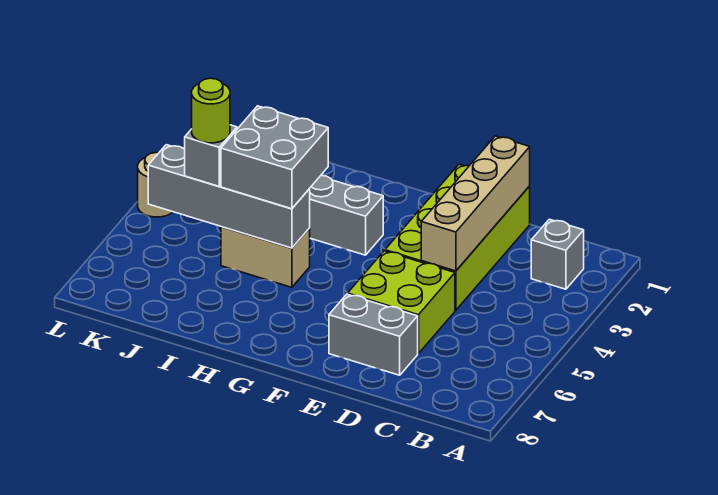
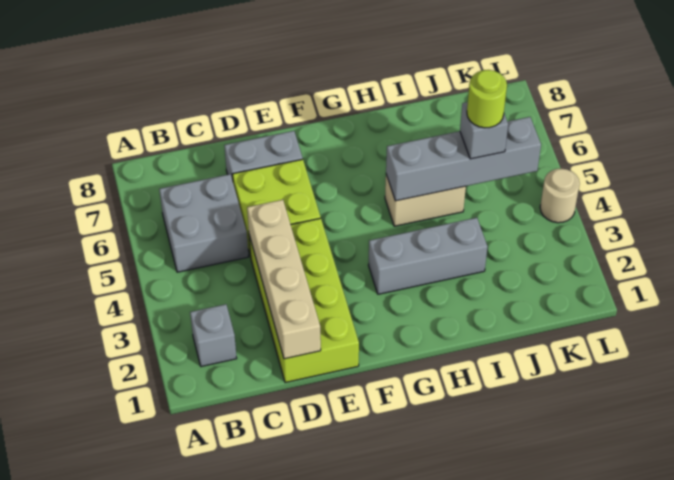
grey 2x2 brick [221,106,328,209] -> grey 2x2 brick moved to [159,174,248,272]

